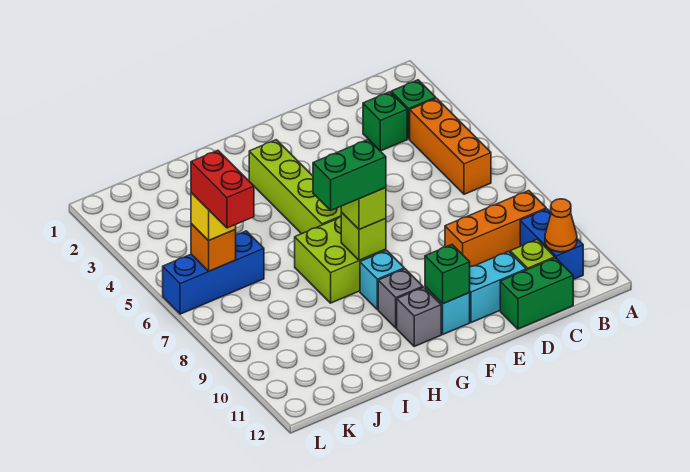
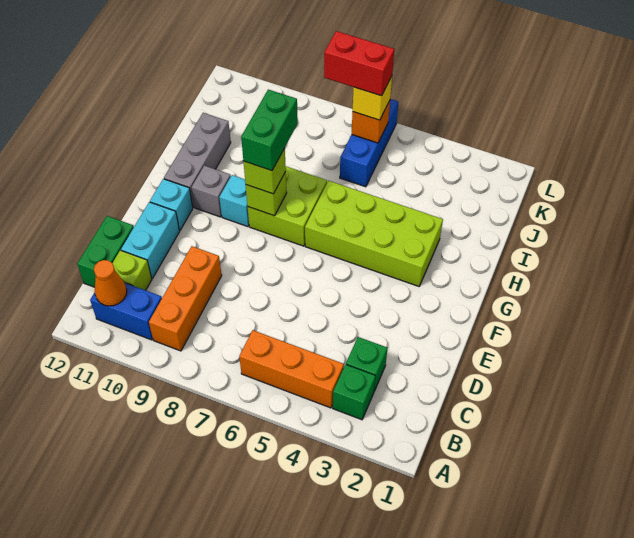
green 1x1 brick [425,245,470,304] -> none
lime 1x4 brick [249,140,342,234] -> lime 2x4 brick [305,181,443,286]
grey 1x1 brick [397,287,441,346] -> grey 1x3 brick [164,113,231,207]

